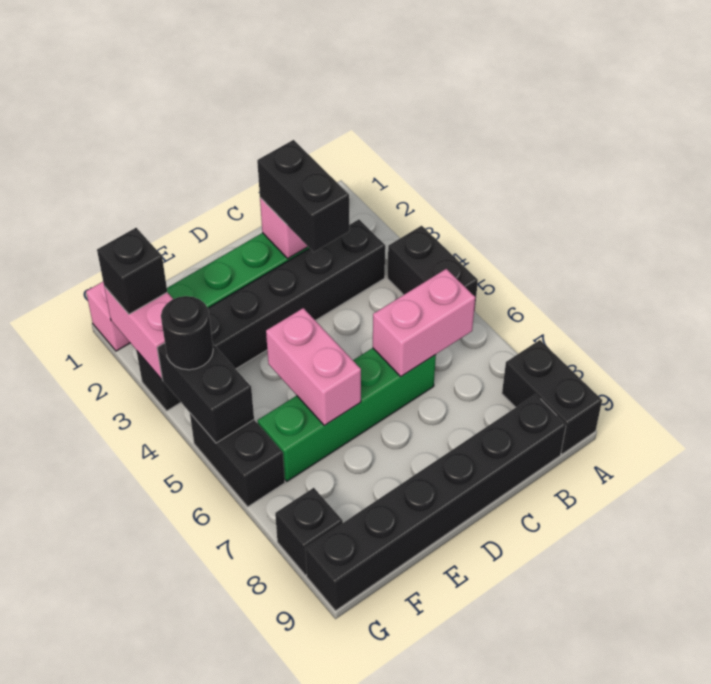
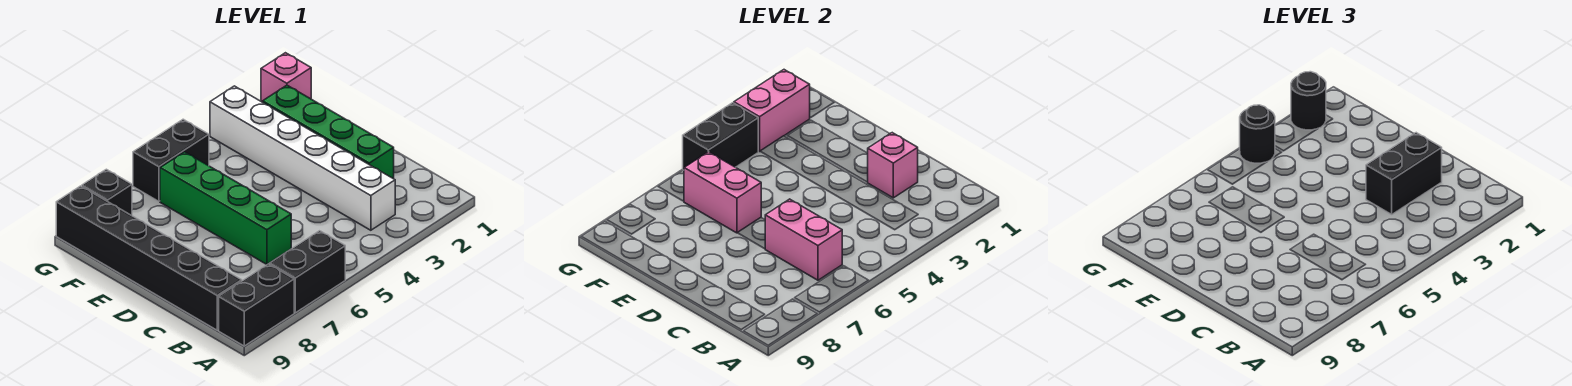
black 1x2 brick [387,226,478,313] -> black 1x2 brick moved to [270,231,345,313]
black 1x6 brick [137,220,385,411] -> white 1x6 brick [210,86,395,230]
pink 1x2 brick [266,308,361,425] -> pink 1x2 brick turned to [684,152,761,233]
black 1x1 brick [97,228,167,314] -> black 1x1 round brick [1291,72,1326,130]

